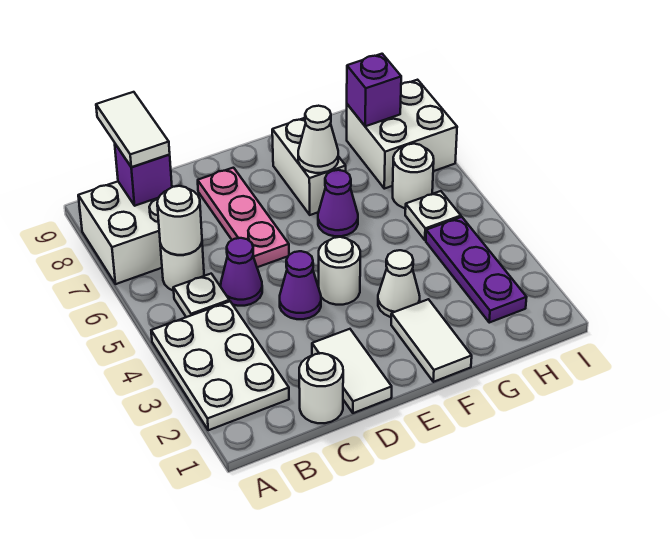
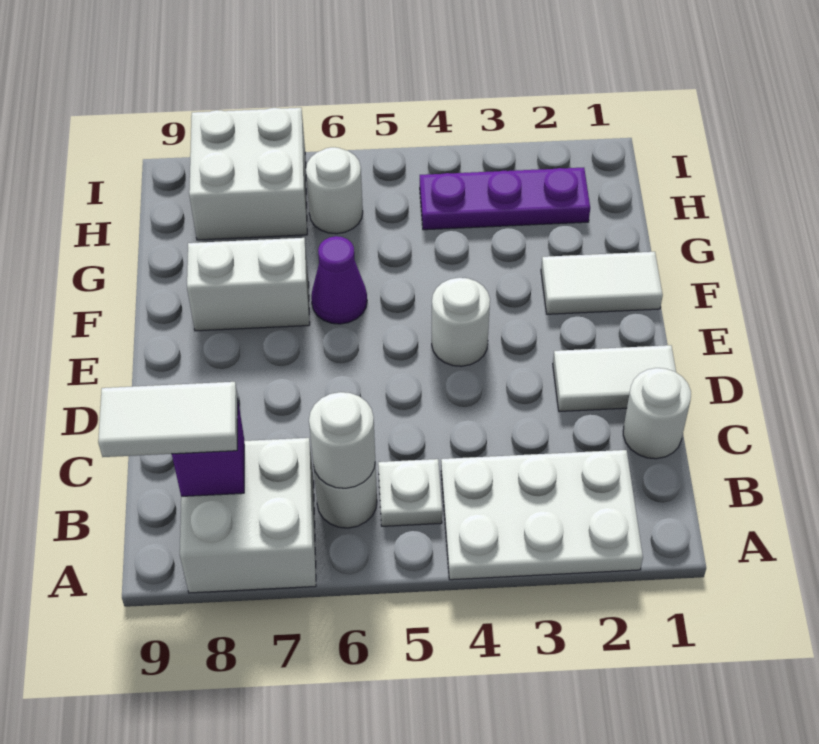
purple 1x1 cone [221,238,262,306] -> none
purple 1x1 cone [280,251,321,319] -> none
pink 1x3 plate [198,168,289,267] -> none
white 1x1 cone [378,250,420,317] -> none
white 1x1 cone [298,106,338,173] -> none
white 1x1 plate [405,191,461,240] -> none
purple 1x1 brick [347,54,401,126] -> none

